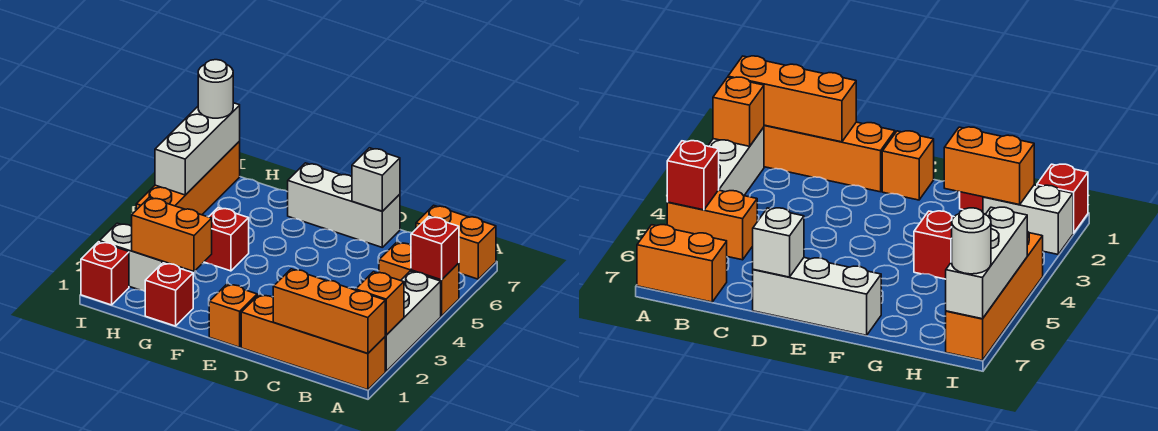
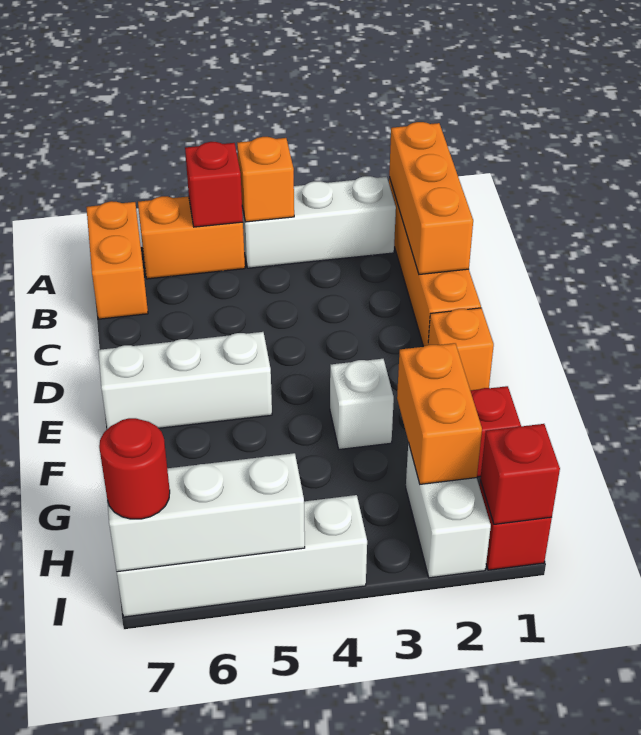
orange 1x1 brick [356,272,404,335] -> orange 1x1 brick moved to [237,137,294,222]
orange 1x2 brick [379,242,459,316] -> orange 1x2 brick turned to [138,196,245,279]
white 1x3 brick [288,163,400,247] -> white 1x3 brick turned to [98,332,272,429]
white 1x1 brick [352,148,400,211] -> white 1x1 brick moved to [330,359,394,449]
red 1x1 brick [204,208,249,271] -> red 1x1 brick moved to [480,424,560,524]
orange 1x4 brick [136,141,240,215] -> white 1x4 brick [117,495,367,617]
white 1x1 round brick [198,60,233,118] -> red 1x1 round brick [99,418,170,519]

